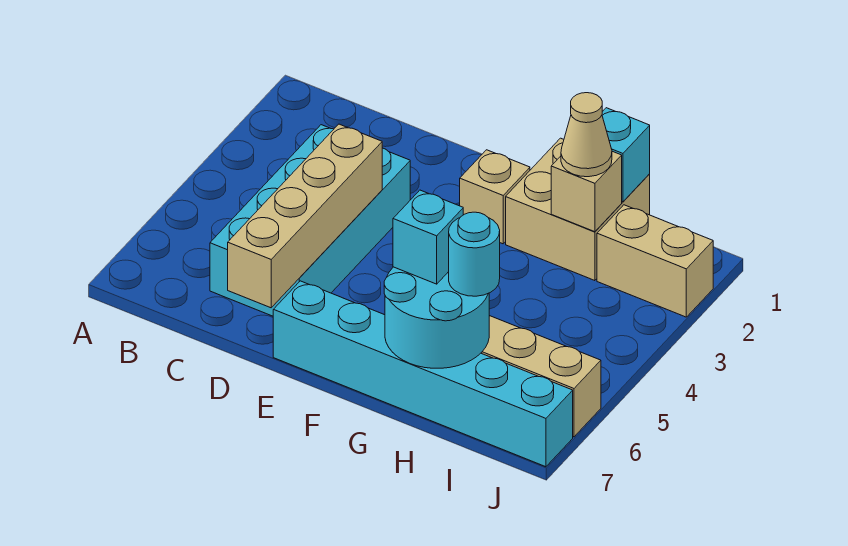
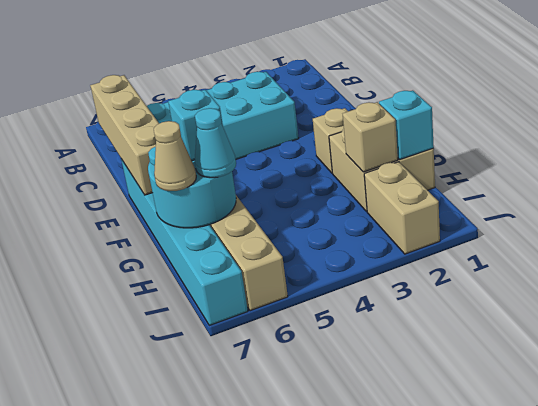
tan 1x4 brick [228,124,382,308] -> tan 1x4 brick turned to [90,75,159,195]
tan 1x1 cone [561,93,612,177] -> tan 1x1 cone moved to [154,121,196,191]
cyan 1x1 round brick [449,212,500,296] -> cyan 1x1 cone [195,108,236,178]

